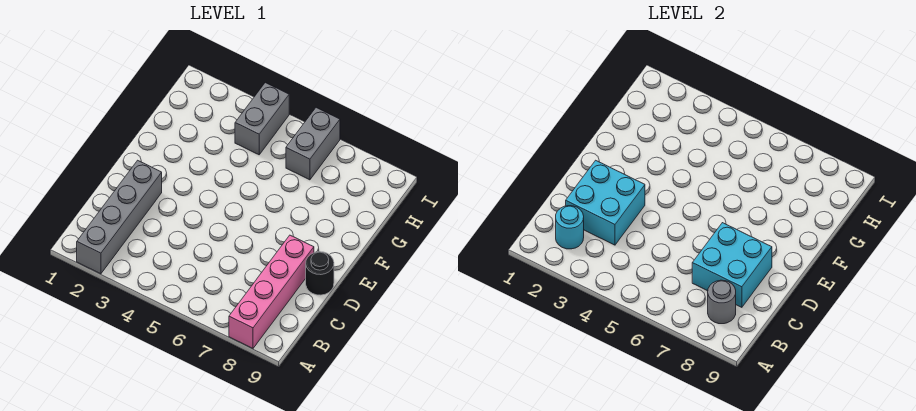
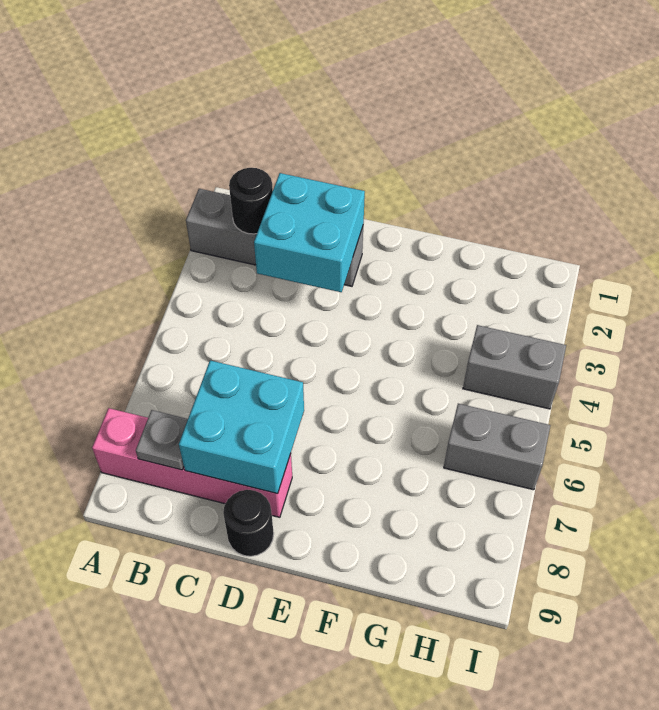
cyan 1x1 round brick [556,206,584,249] -> black 1x1 round brick [229,168,273,234]
grey 1x1 round brick [708,280,736,324] -> grey 1x1 plate [136,410,188,470]

